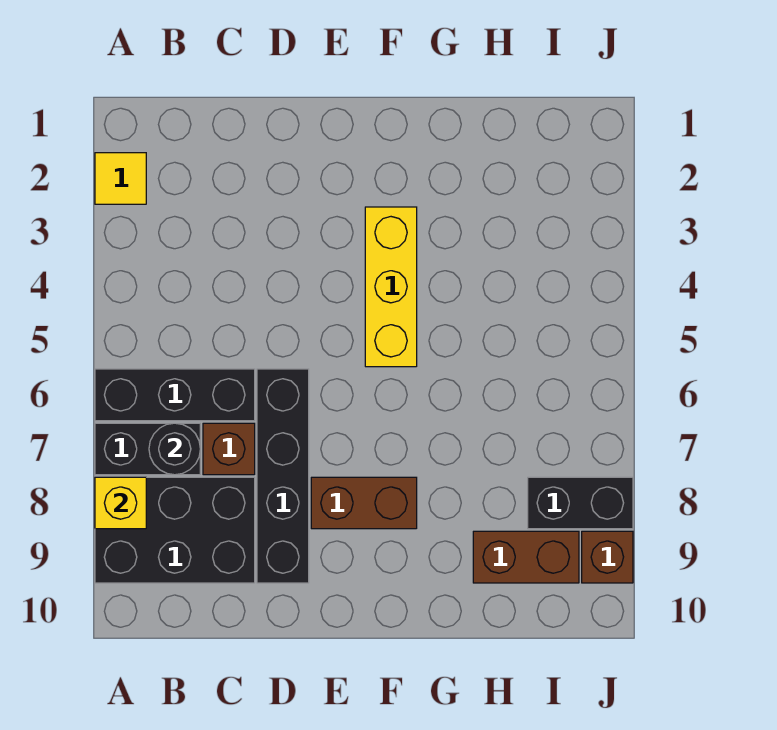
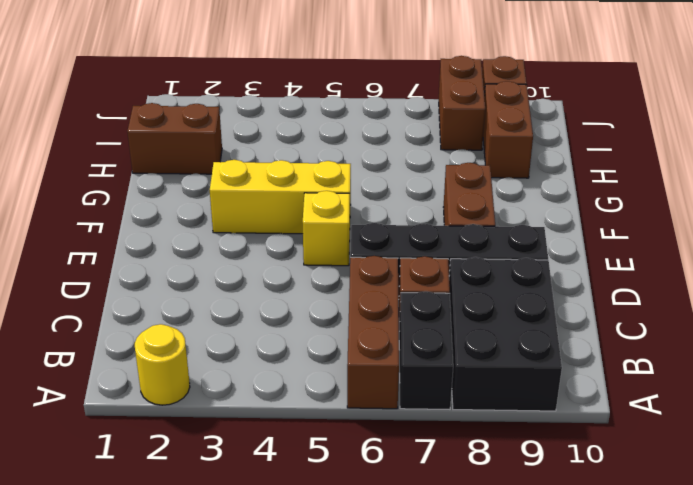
yellow 1x1 tile [95,153,146,204] -> yellow 1x1 round brick [135,324,190,405]
black 1x3 brick [95,369,255,421] -> brown 1x3 brick [347,256,399,409]
yellow 1x1 brick [95,477,146,529] -> yellow 1x1 brick moved to [303,191,350,266]
black 1x1 round brick [149,423,200,475] -> none
none -> brown 1x2 brick [127,103,222,174]
black 1x2 brick [528,477,633,529] -> brown 1x2 brick [439,56,485,150]

